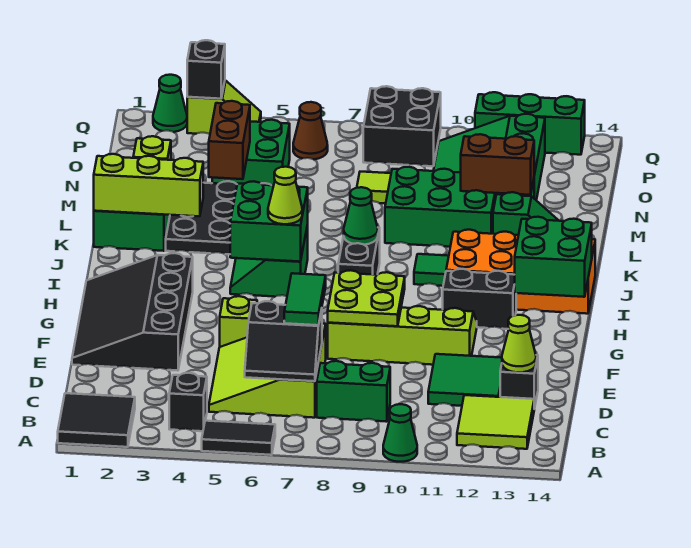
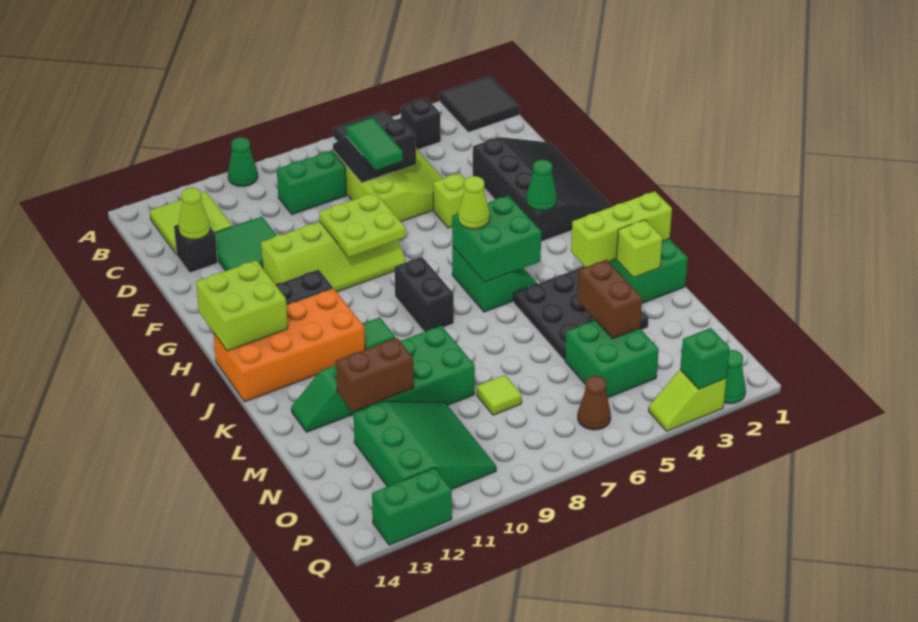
green 2x2 brick [515,217,592,297] -> lime 2x2 brick [196,260,288,351]
green 1x1 cone [344,187,378,245] -> green 1x1 cone moved to [526,160,557,211]
black 2x2 brick [363,86,441,166] -> none
black 1x1 brick [187,40,225,99] -> green 1x1 brick [680,328,730,389]
green 1x3 brick [475,92,585,155] -> green 1x2 brick [372,468,452,545]

